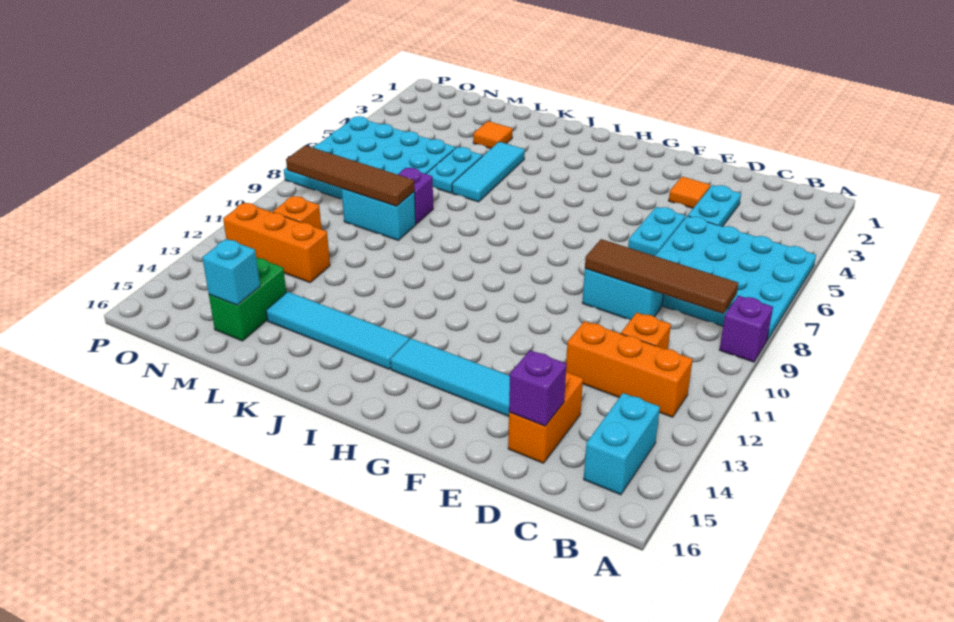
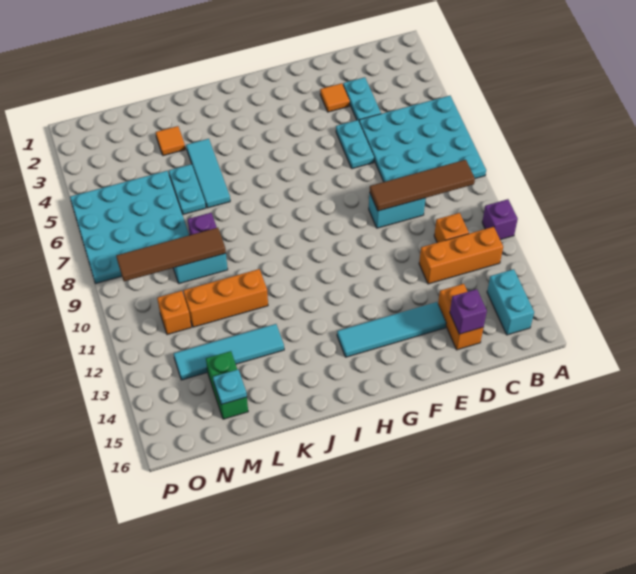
purple 1x1 brick [720,296,773,362] -> purple 1x1 brick moved to [482,199,518,240]
cyan 1x4 tile [266,292,409,369] -> cyan 1x4 tile moved to [174,324,284,380]
orange 1x3 brick [223,203,330,282] -> orange 1x3 brick moved to [183,269,268,327]
cyan 1x1 brick [202,239,260,305] -> cyan 1x1 plate [213,369,247,405]

